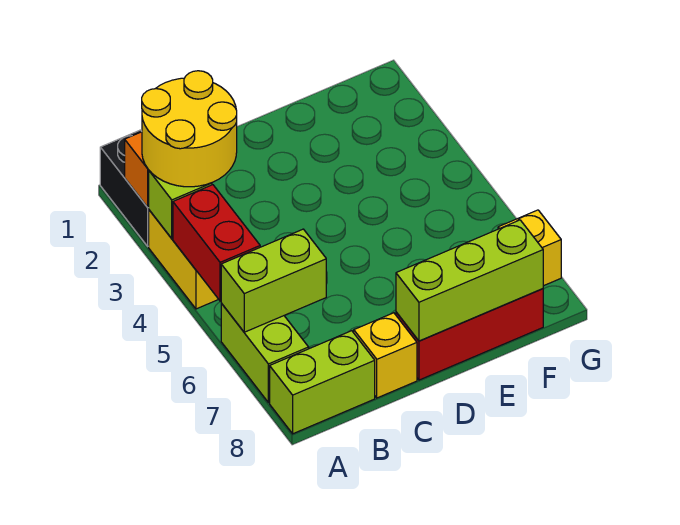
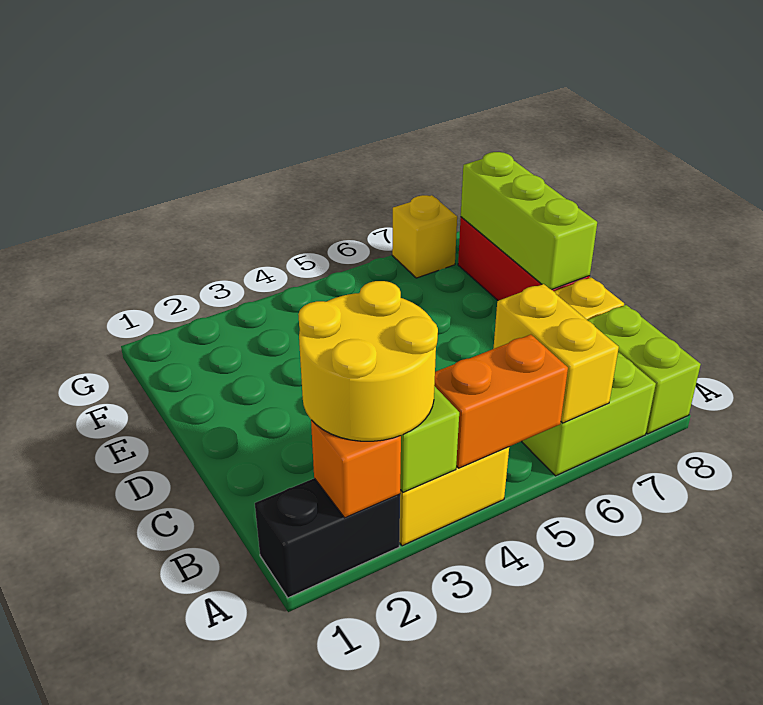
red 1x2 brick [173,185,260,301] -> orange 1x2 brick [434,335,568,468]
lime 1x2 brick [221,229,326,332] -> yellow 1x2 brick [493,284,619,423]

